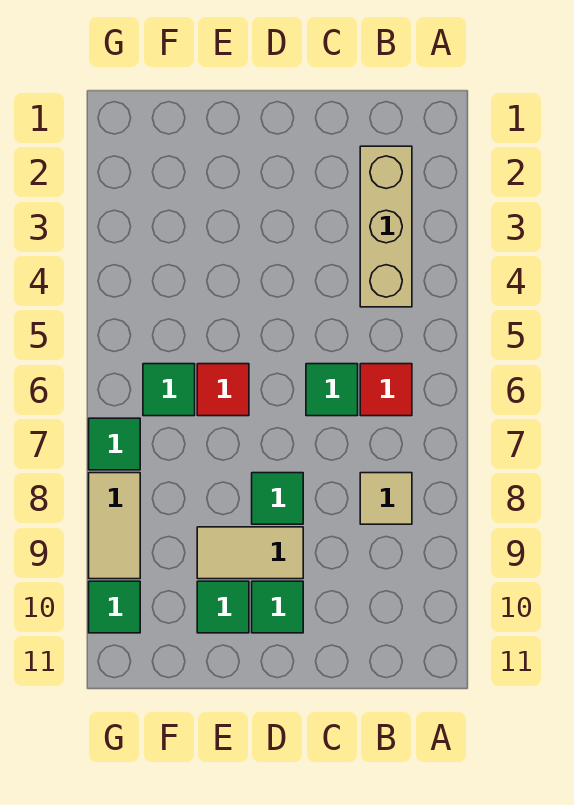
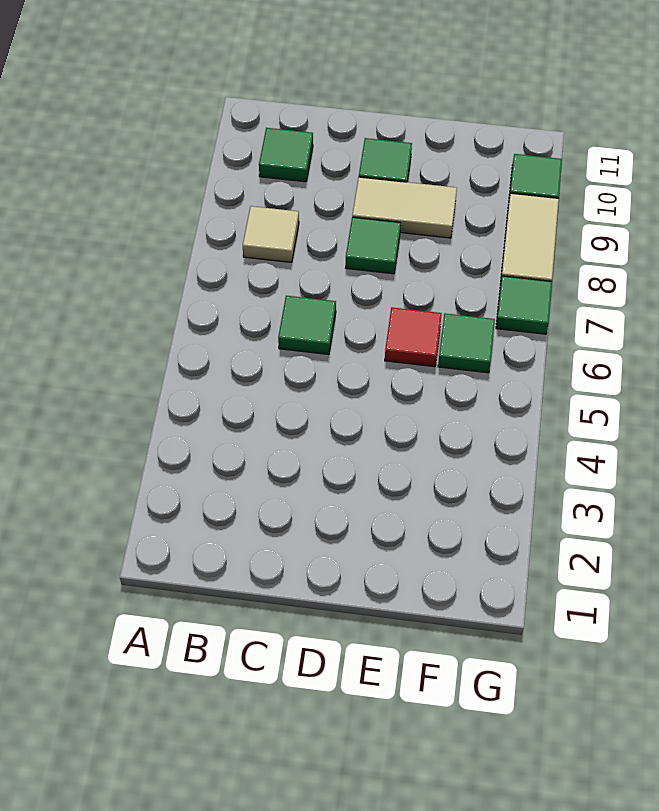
tan 1x3 brick [360,146,412,307] -> none
red 1x1 tile [360,364,412,416] -> none
green 1x1 tile [197,581,249,633] -> green 1x1 tile moved to [259,128,313,182]

